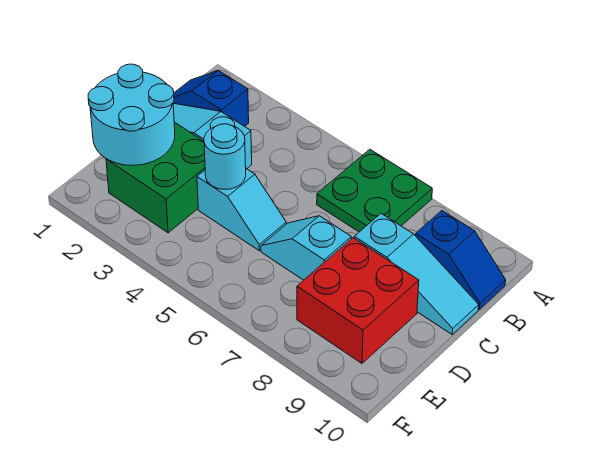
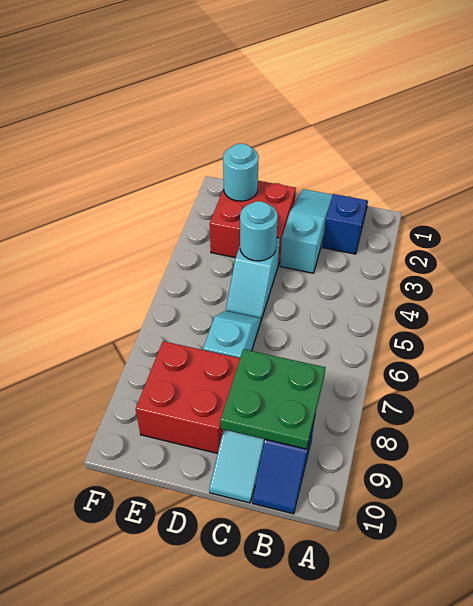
green 2x2 plate [317,149,432,232] -> green 2x2 plate moved to [220,349,326,449]
cyan 2x2 round brick [88,64,175,165] -> cyan 1x1 round brick [223,144,259,201]
green 2x2 brick [106,122,205,233] -> red 2x2 brick [210,181,296,265]

